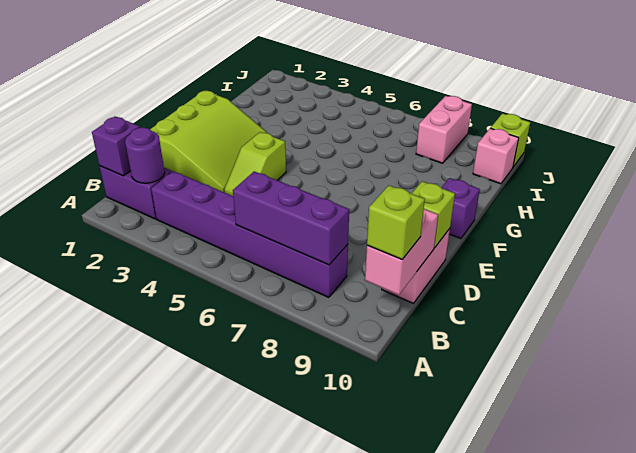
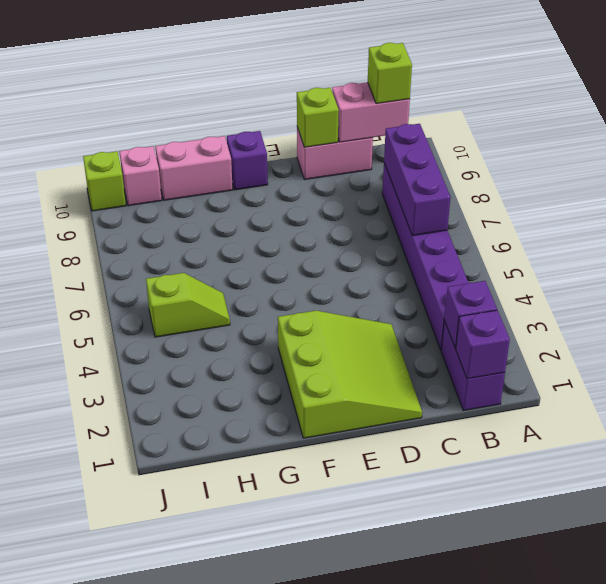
purple 1x1 round brick [125,127,165,183] -> purple 1x1 brick [444,281,497,348]
lime 3x3 slope [150,91,267,192] -> lime 3x3 slope turned to [278,311,422,438]
lime 1x2 slope [224,132,286,196] -> lime 1x2 slope moved to [146,273,230,337]
pink 1x2 brick [416,96,472,163] -> pink 1x2 brick moved to [155,136,233,200]

